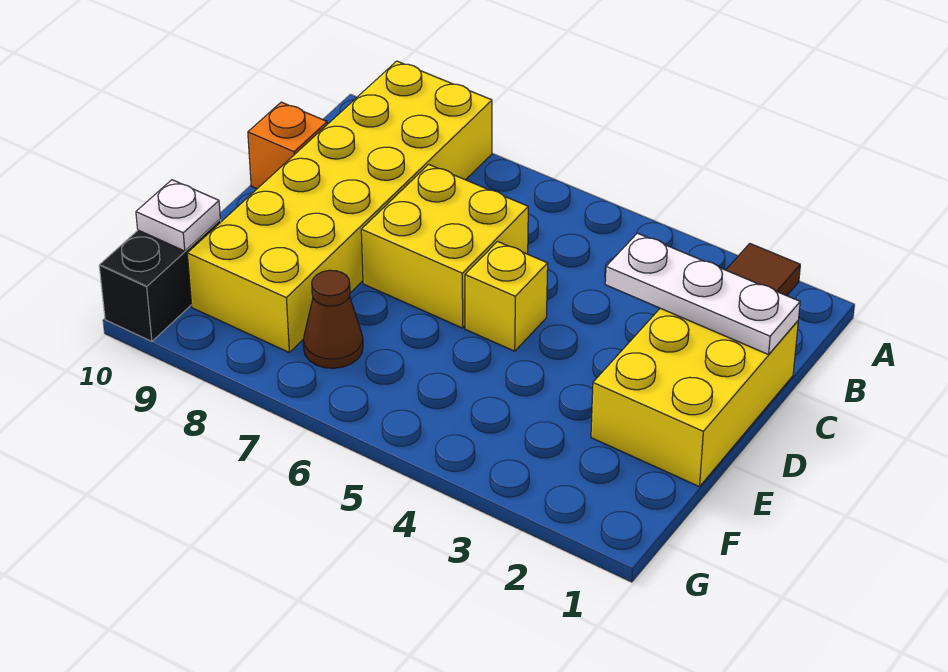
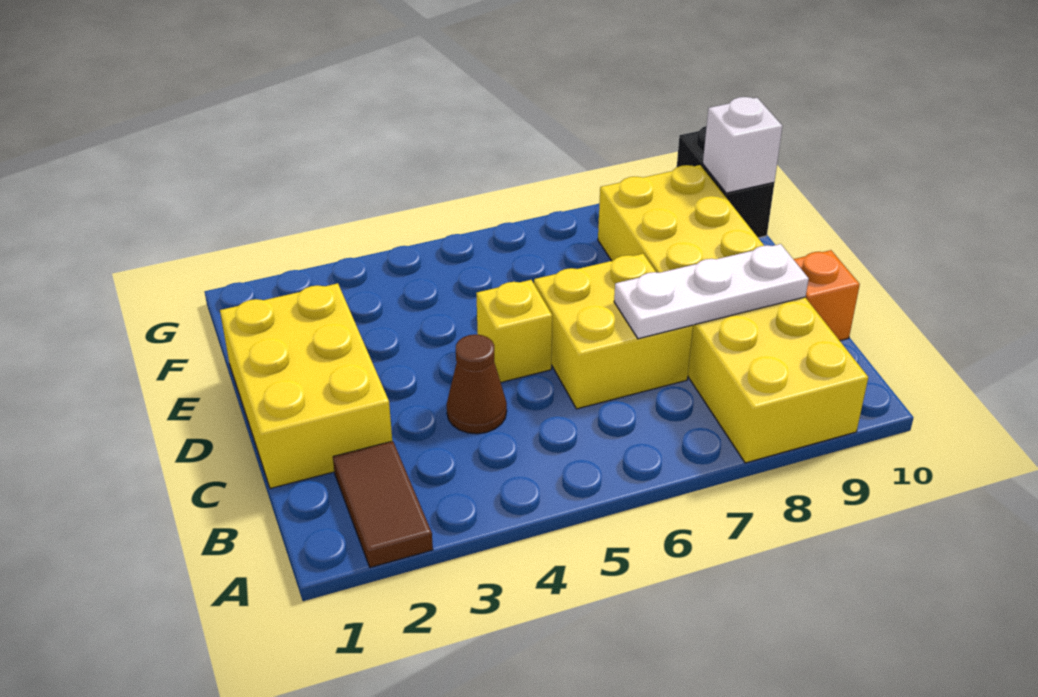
white 1x3 plate [605,233,800,355] -> white 1x3 plate moved to [614,244,809,339]
brown 1x1 cone [303,270,363,368] -> brown 1x1 cone moved to [447,334,507,434]
white 1x1 plate [136,180,220,251] -> white 1x1 brick [703,97,782,193]

